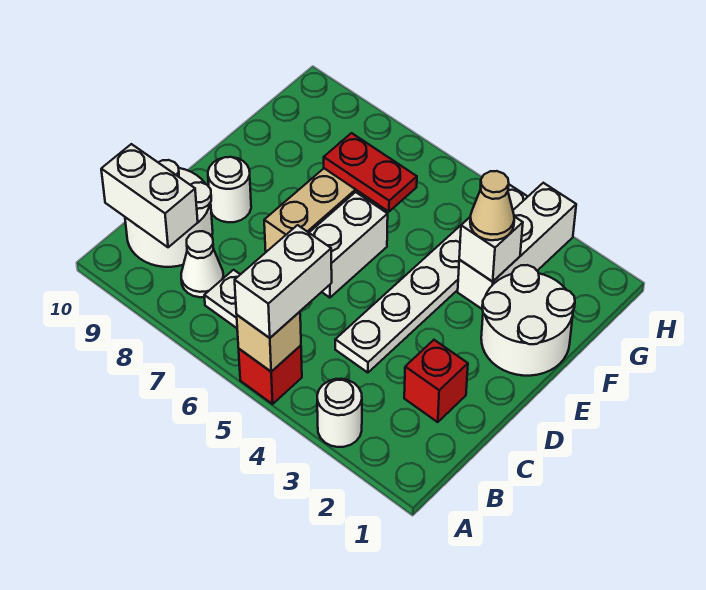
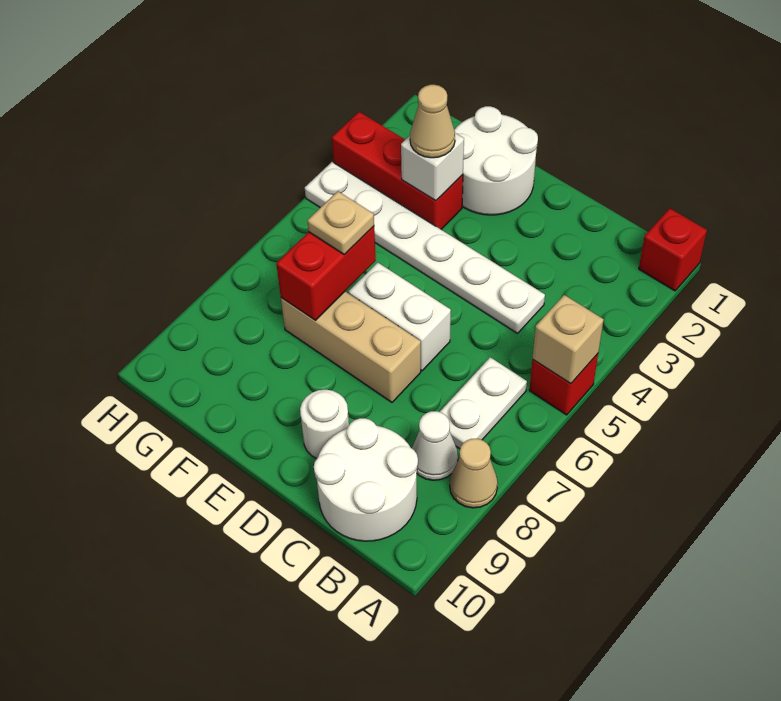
white 1x1 round brick [317,379,362,447] -> none
white 1x2 brick [235,225,332,338] -> none
none -> tan 1x1 cone [450,439,498,508]
white 1x2 brick [101,144,198,247] -> none
red 1x1 brick [404,340,468,422] -> red 1x1 brick moved to [639,208,707,291]
white 1x3 brick [458,183,576,310] -> red 1x3 brick [332,112,463,229]
red 1x2 plate [324,133,417,212] -> red 1x2 brick [276,226,376,320]
none -> tan 1x1 plate [307,191,374,255]

